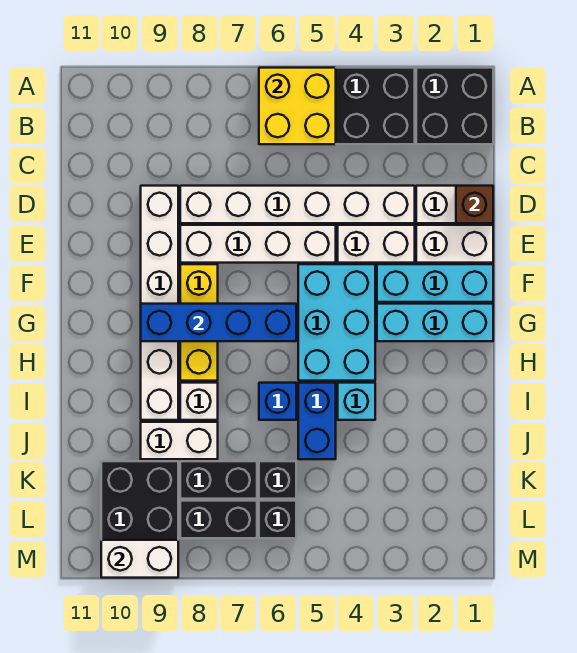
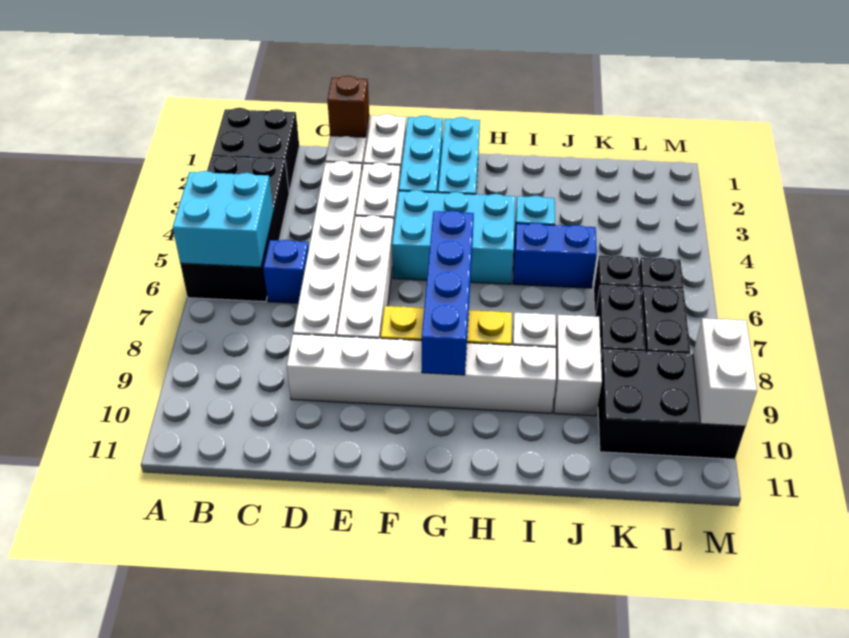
yellow 2x2 brick [259,68,336,144] -> cyan 2x2 brick [173,171,274,267]
blue 1x1 brick [259,383,296,420] -> blue 1x1 brick moved to [263,240,309,303]

